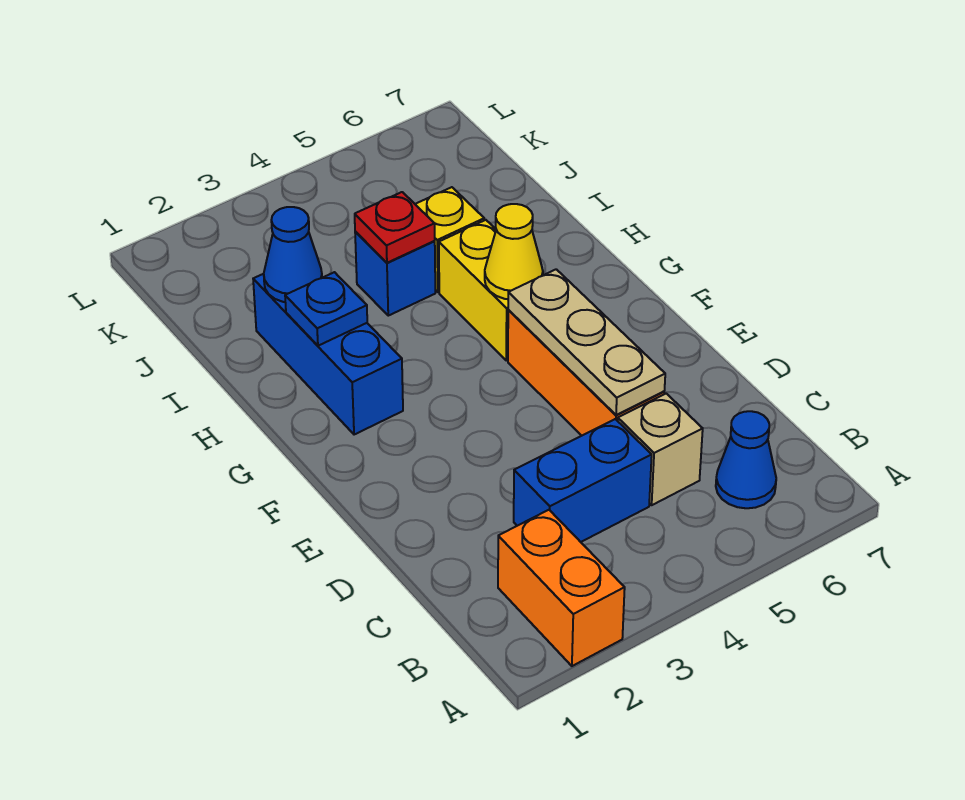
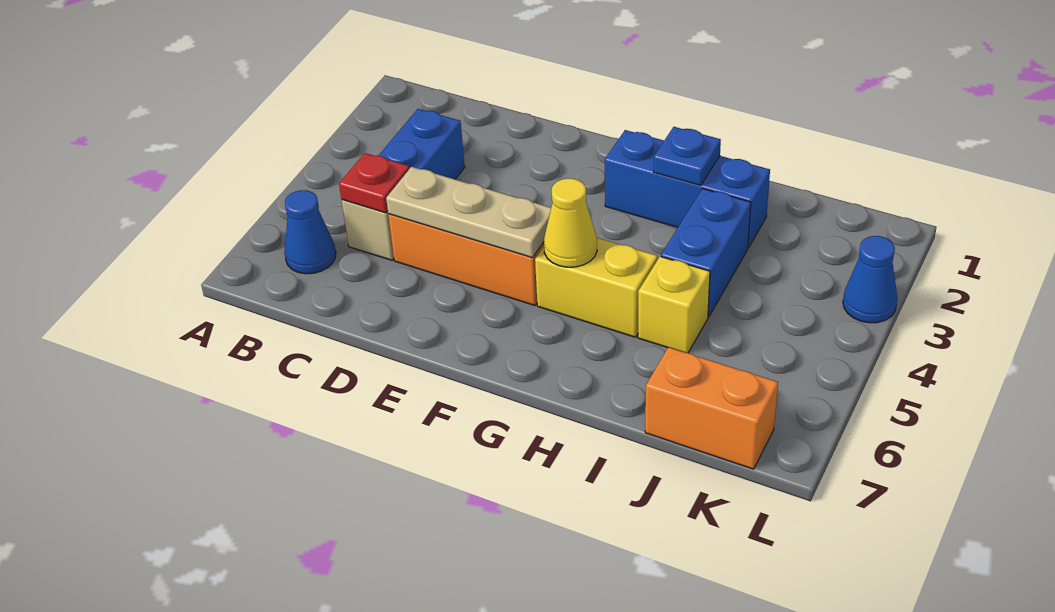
orange 1x2 brick [498,510,625,666] -> orange 1x2 brick moved to [645,347,778,469]
blue 1x1 cone [264,207,322,302] -> blue 1x1 cone moved to [843,236,897,323]
blue 1x1 brick [355,231,435,316] -> blue 1x2 brick [661,189,751,317]
red 1x1 plate [355,192,435,263] -> red 1x1 plate moved to [339,153,409,213]

